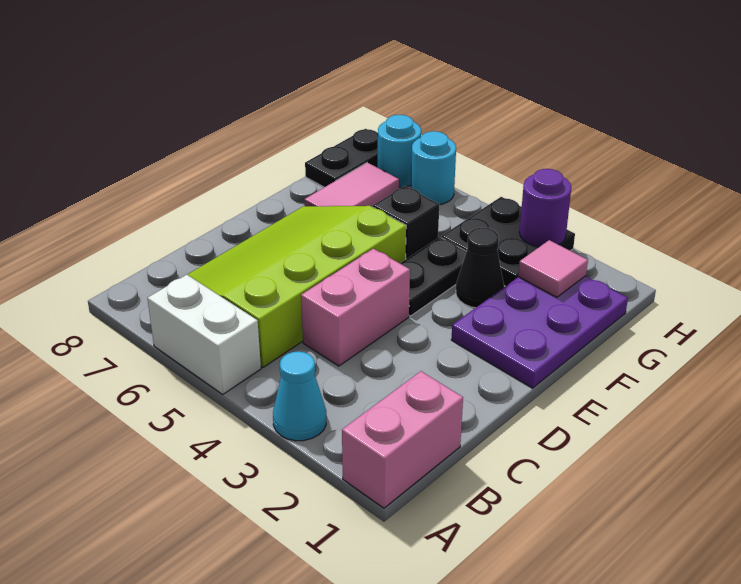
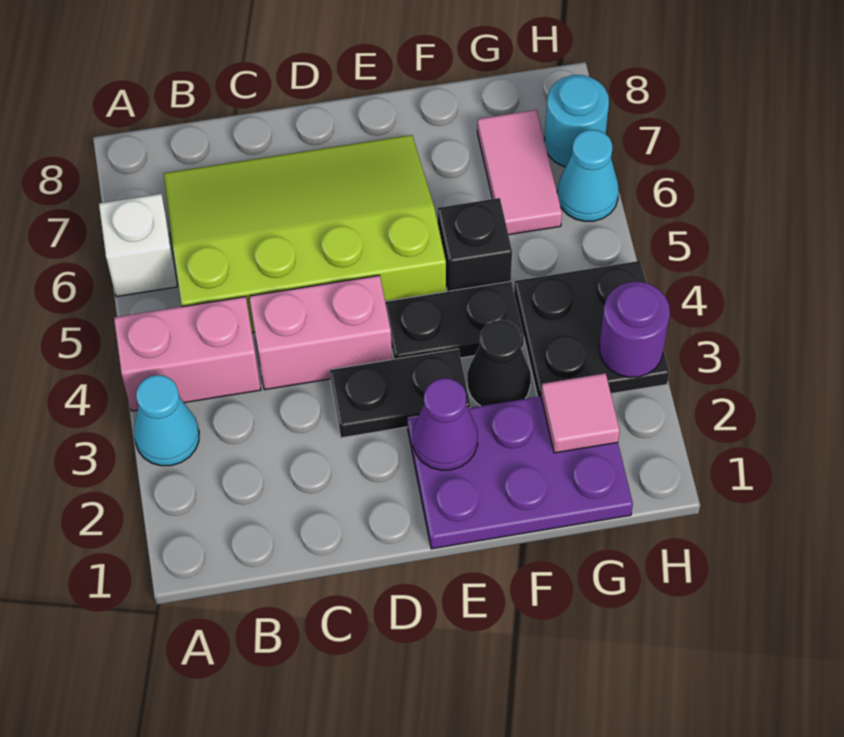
pink 1x2 brick [342,371,463,508] -> pink 1x2 brick moved to [114,297,261,411]
white 1x2 brick [147,275,261,394] -> white 1x1 brick [99,194,178,297]
none -> purple 1x1 cone [413,378,478,470]
pink 1x2 tile [304,163,399,207] -> pink 1x2 tile turned to [477,110,562,235]
black 1x2 plate [305,129,378,187] -> black 1x2 plate moved to [329,349,470,438]
cyan 1x1 round brick [411,131,456,205] -> cyan 1x1 cone [557,130,619,221]

